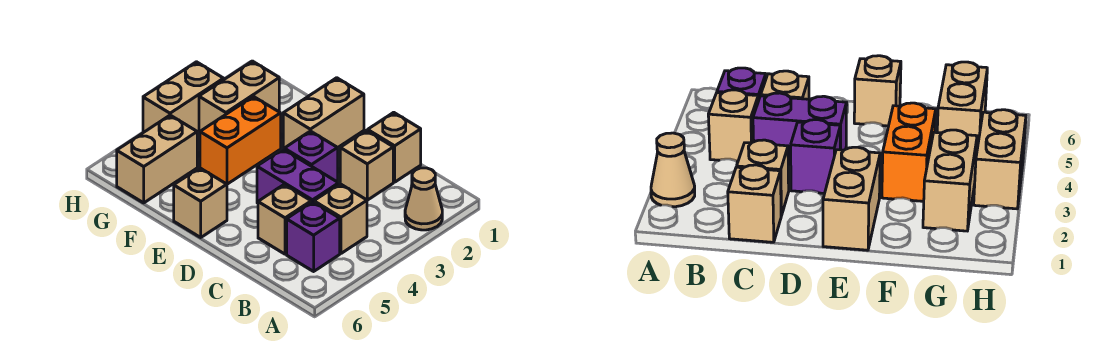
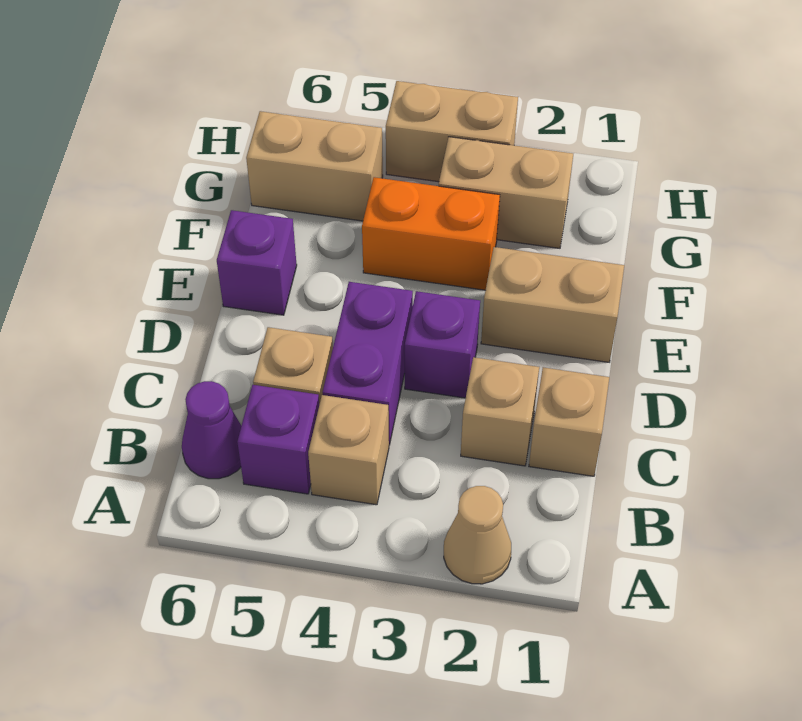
none -> purple 1x1 cone [182,381,241,479]
tan 1x1 brick [174,168,227,237] -> purple 1x1 brick [217,210,297,315]

